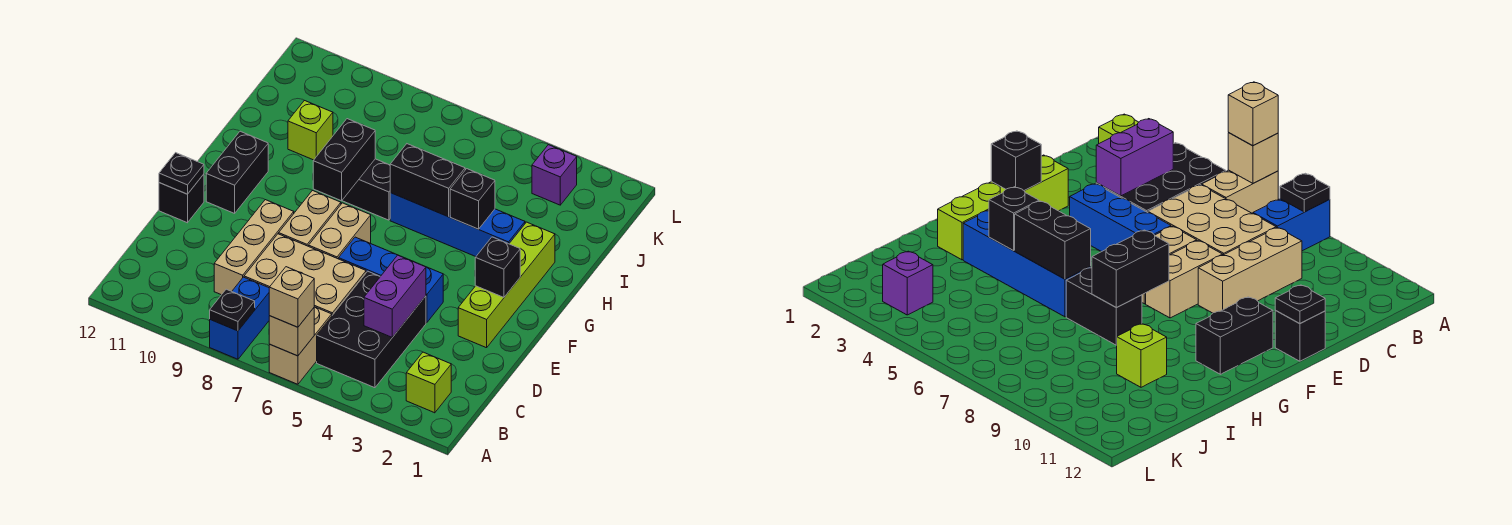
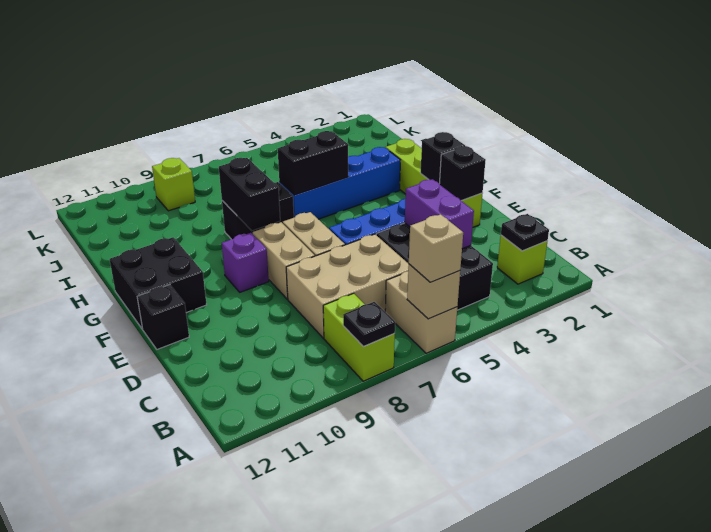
blue 1x2 brick [210,277,270,359] -> lime 1x2 brick [323,293,395,381]
tan 1x3 brick [214,200,294,295] -> none
black 1x1 plate [159,153,204,194] -> black 1x1 plate moved to [501,214,549,251]
black 1x2 brick [206,131,268,213] -> black 2x2 brick [110,237,207,329]
black 1x1 brick [450,169,495,229] -> black 1x1 brick moved to [440,146,486,201]
lime 1x1 brick [288,100,333,160] -> lime 1x1 brick moved to [152,158,195,211]
purple 1x1 brick [532,145,577,205] -> purple 1x1 brick moved to [222,233,269,292]

